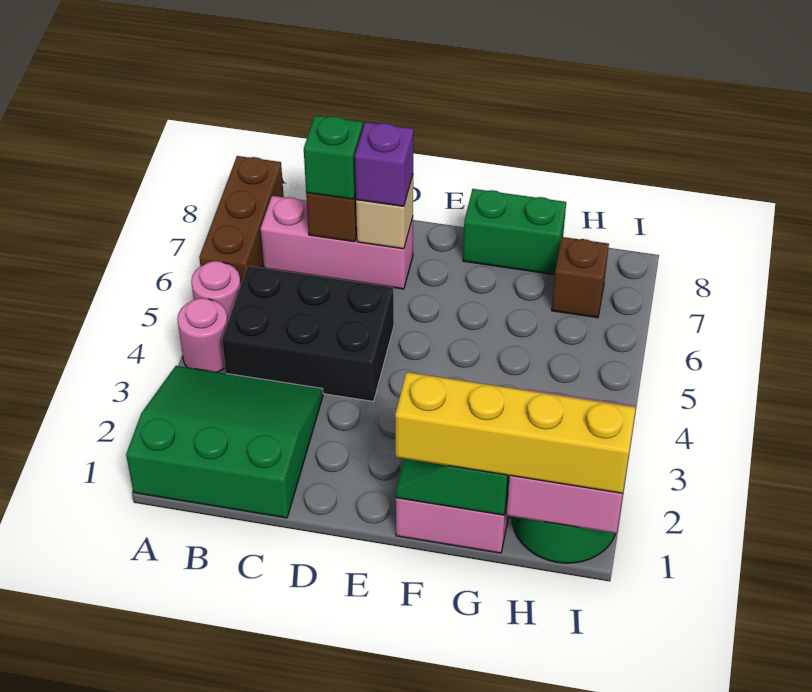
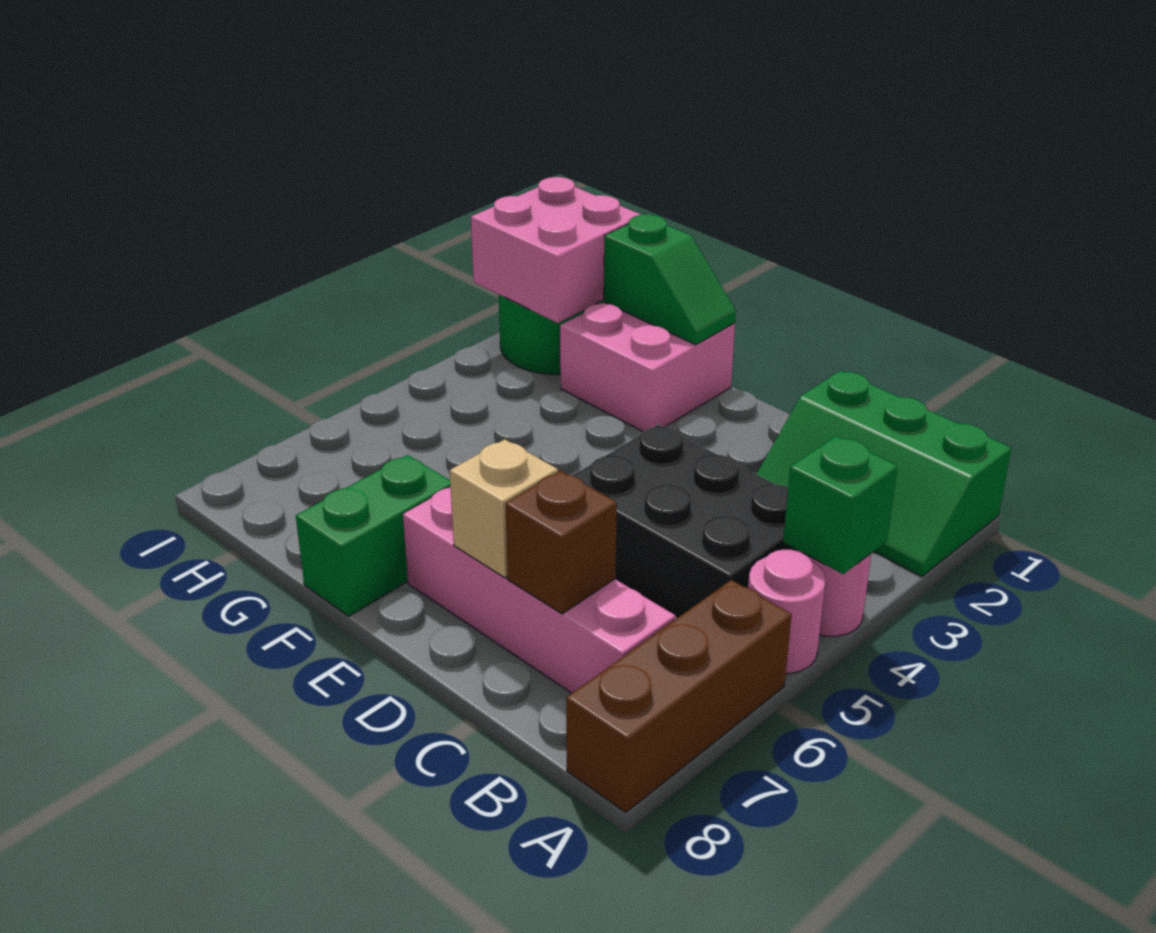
green 3x3 slope [126,366,323,518] -> green 2x3 slope [756,371,1011,577]
pink 1x3 brick [260,196,413,289] -> pink 1x4 brick [403,487,676,693]
green 1x1 brick [304,115,363,199] -> green 1x1 brick moved to [783,436,898,574]
purple 1x1 brick [355,122,413,206] -> none
yellow 1x4 brick [395,372,636,493] -> none
green 1x2 brick [463,189,566,275] -> green 1x2 brick turned to [296,455,450,616]
brown 1x1 brick [552,237,609,318] -> none

